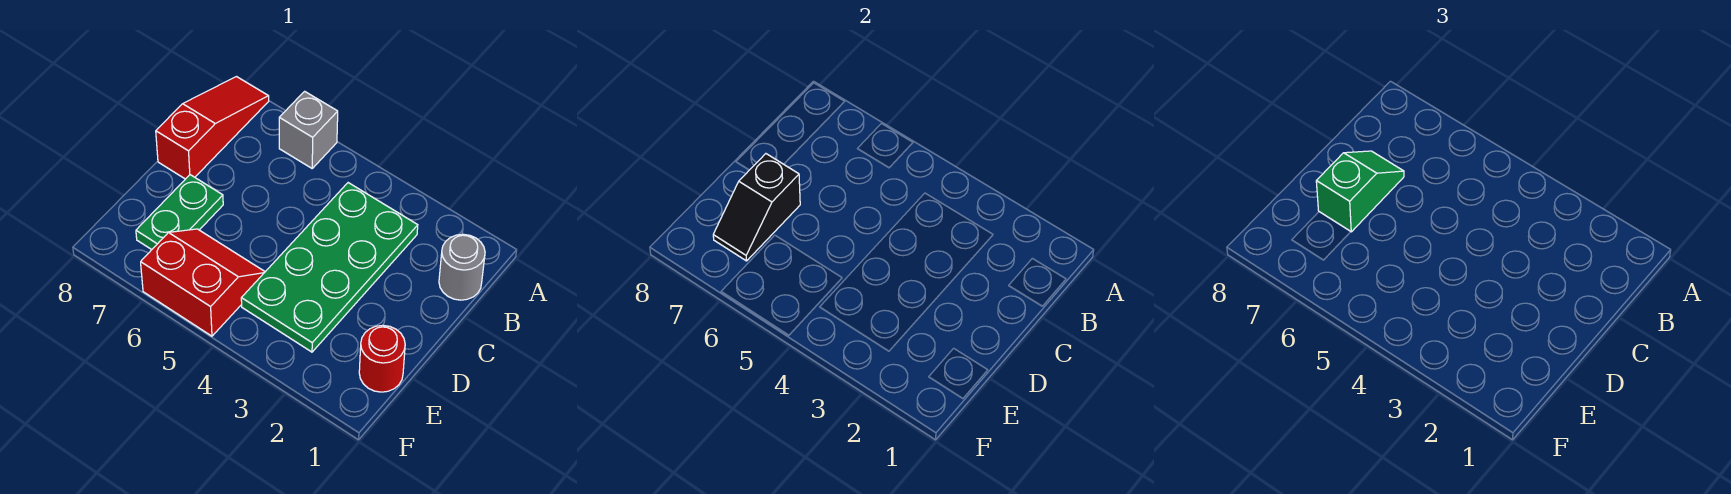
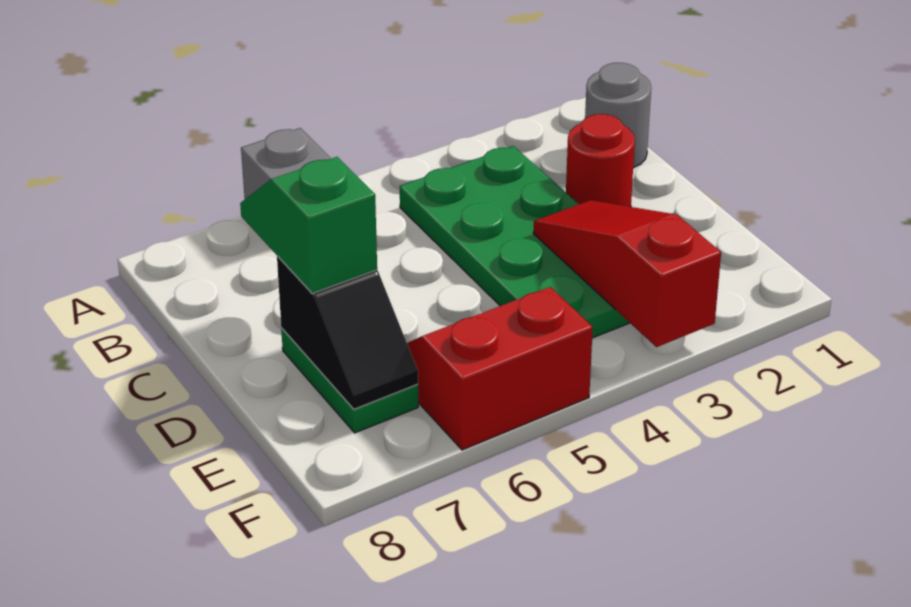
red 1x3 slope [156,77,269,179] -> red 1x3 slope moved to [533,200,721,347]
red 1x1 round brick [359,325,405,392] -> red 1x1 round brick moved to [566,114,635,207]

